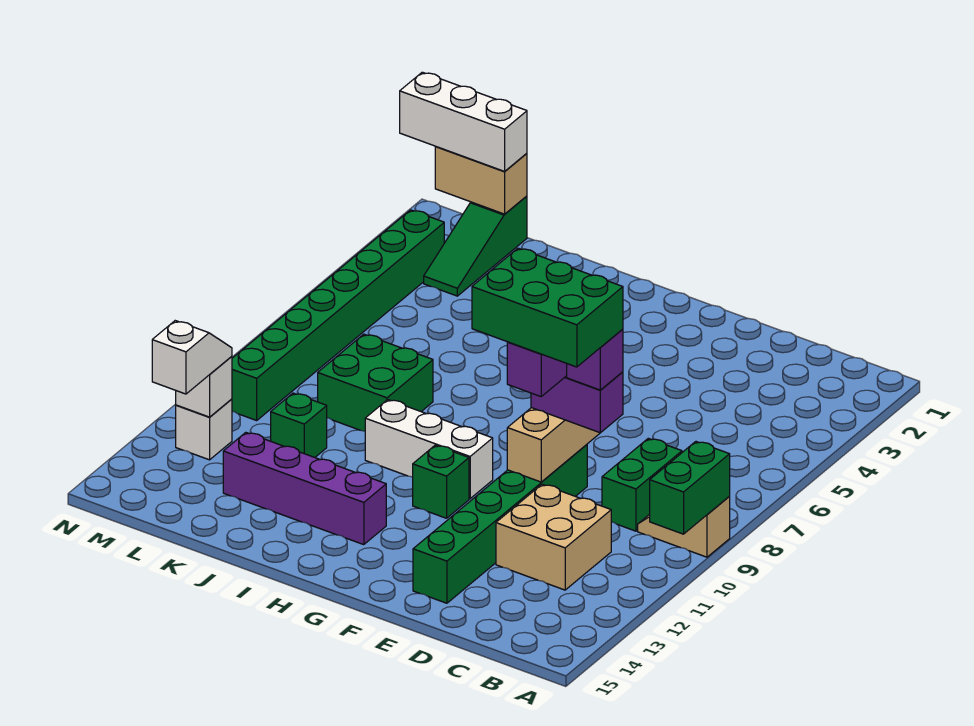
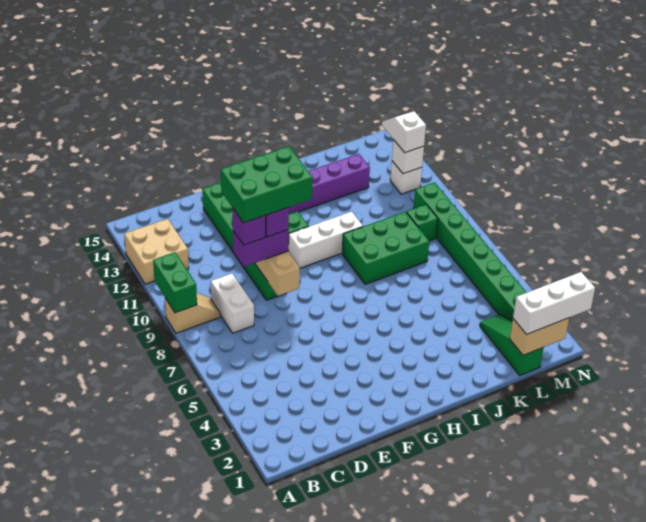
green 1x2 brick [602,438,682,531] -> white 1x2 brick [211,274,254,333]
tan 2x2 brick [496,484,611,590] -> tan 2x2 brick moved to [124,219,189,284]
green 2x2 brick [318,334,433,431] -> green 2x3 brick [342,212,429,284]
green 1x1 brick [271,393,327,457] -> green 1x1 brick moved to [406,204,438,241]
white 1x2 slope [152,321,232,394] -> white 1x2 slope turned to [382,111,426,153]

